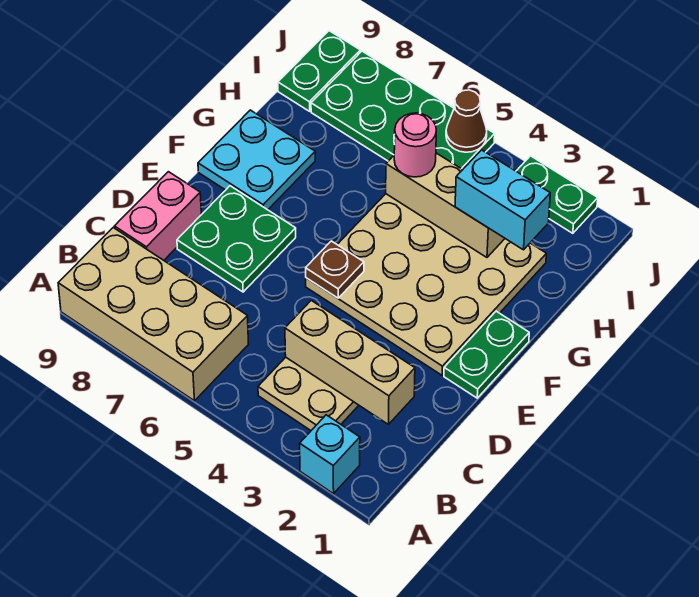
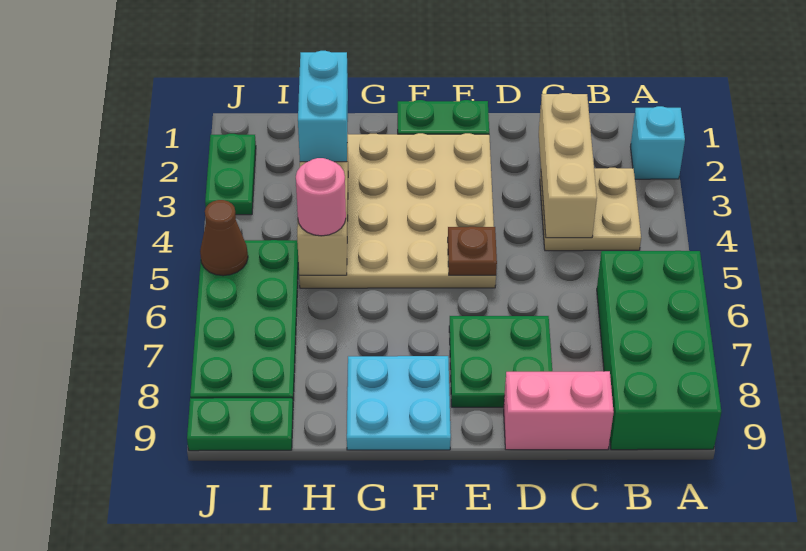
tan 2x4 brick [58,228,248,401] -> green 2x4 brick [597,251,721,450]

